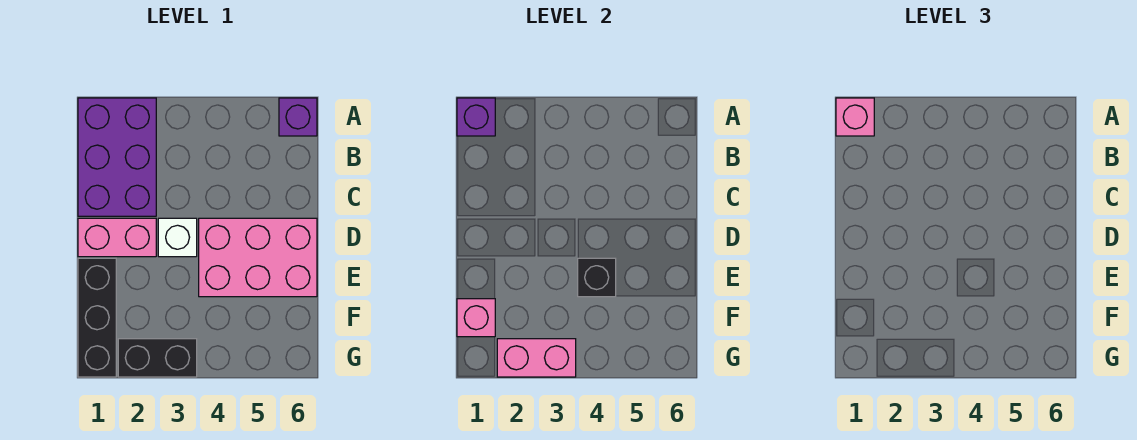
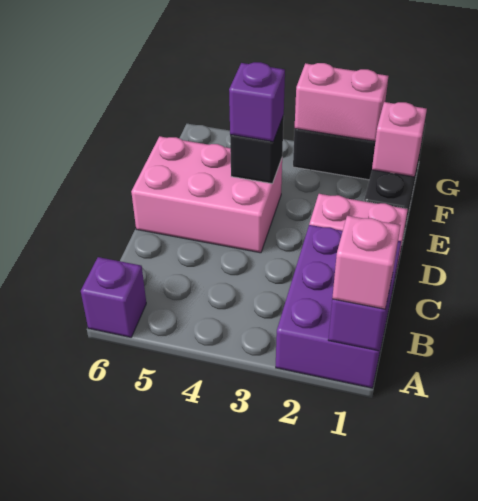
white 1x1 brick [158,218,197,257] -> none
none -> purple 1x1 brick [229,62,285,141]

